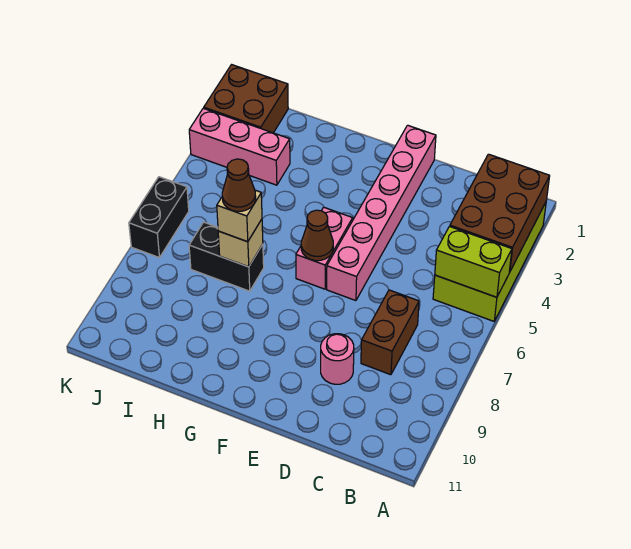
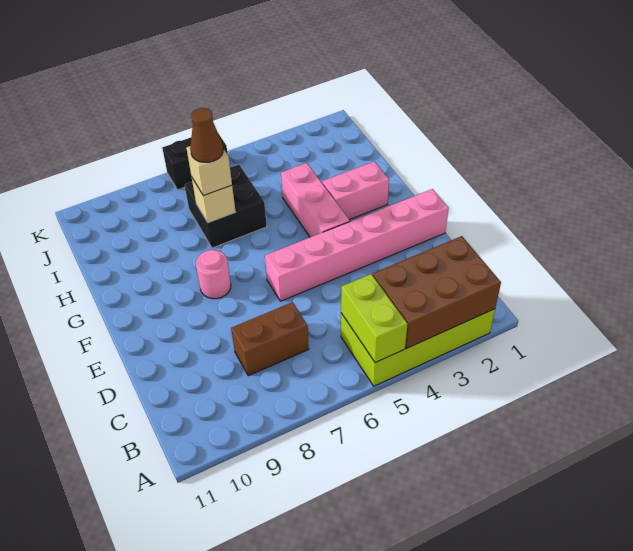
pink 1x1 round brick [321,334,354,384] -> pink 1x1 round brick moved to [196,250,231,299]
pink 1x2 brick [296,207,353,289] -> pink 1x2 brick moved to [322,161,389,220]
brown 1x1 cone [301,210,333,261] -> none
black 1x2 brick [189,222,264,291] -> black 2x2 brick [185,165,267,248]
pink 1x3 brick [189,108,290,185] -> pink 1x3 brick moved to [281,163,350,237]
brown 2x2 brick [204,65,288,133] -> none

